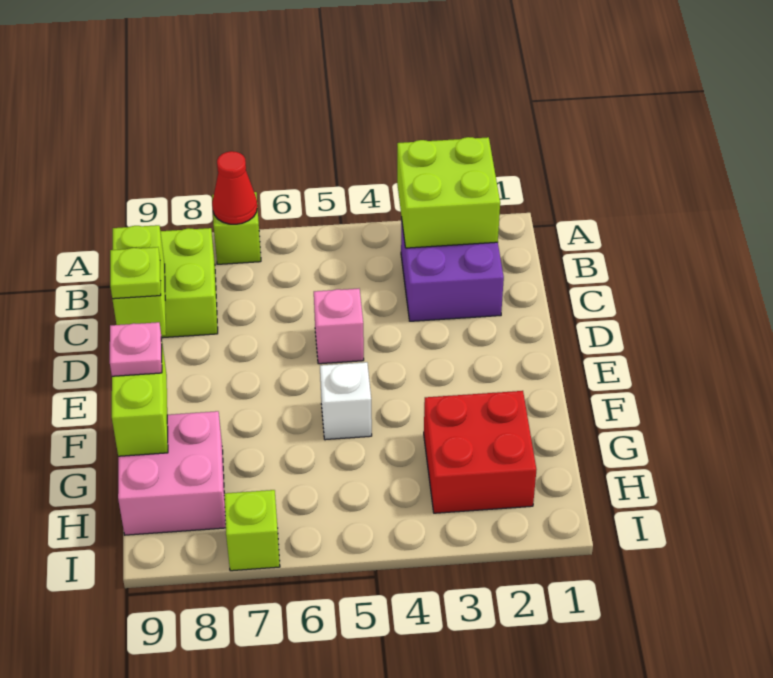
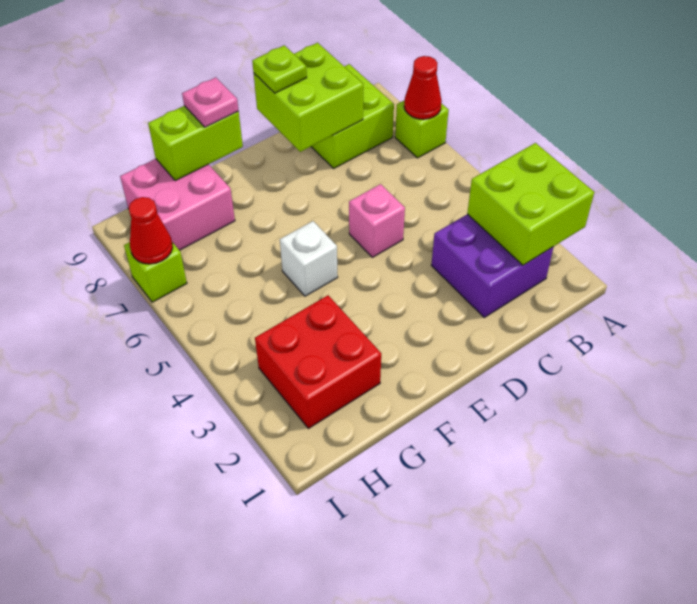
lime 1x2 brick [112,225,166,336] -> lime 2x2 brick [254,43,363,152]
none -> red 1x1 cone [128,197,173,264]

